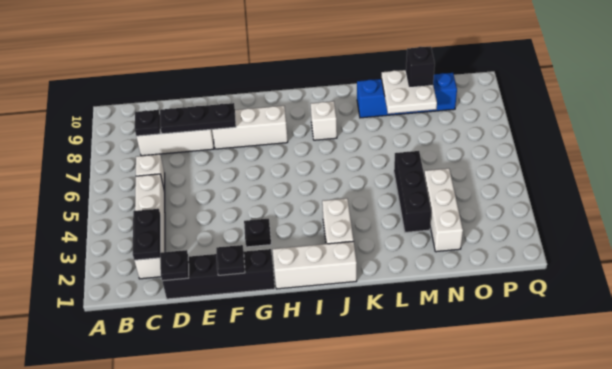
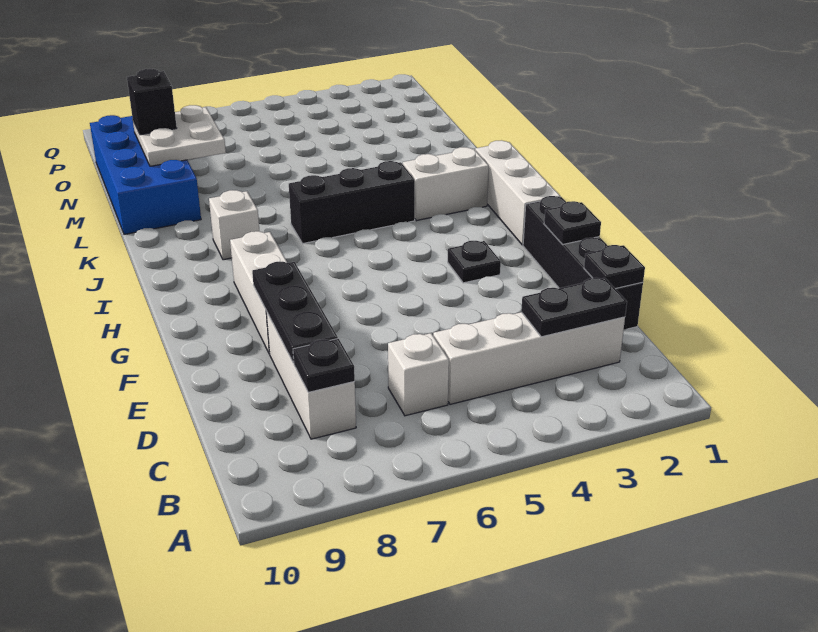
blue 1x4 brick [357,73,457,118] -> blue 2x4 brick [90,115,201,234]
black 1x3 brick [394,151,431,232] -> black 1x3 brick moved to [289,161,415,244]
white 1x3 brick [424,168,463,252] -> none

